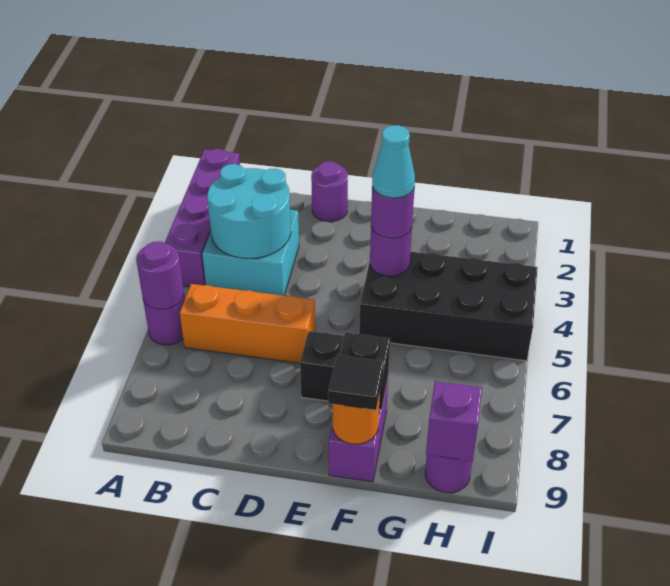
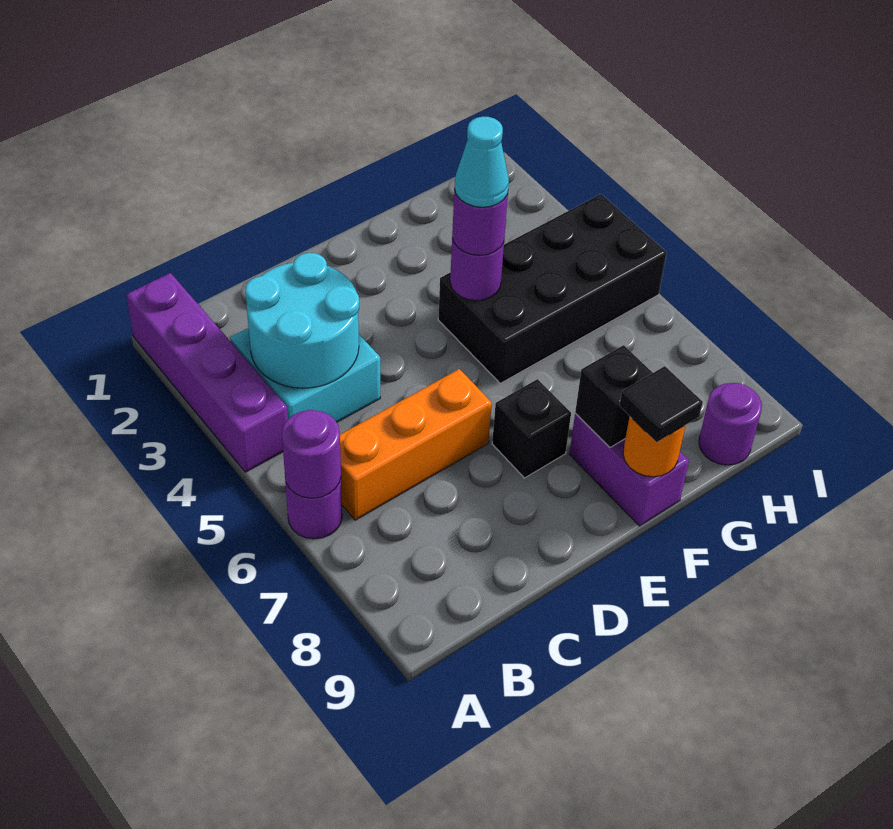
purple 1x1 round brick [311,161,348,222] -> none
purple 1x1 brick [426,381,482,461] -> none

